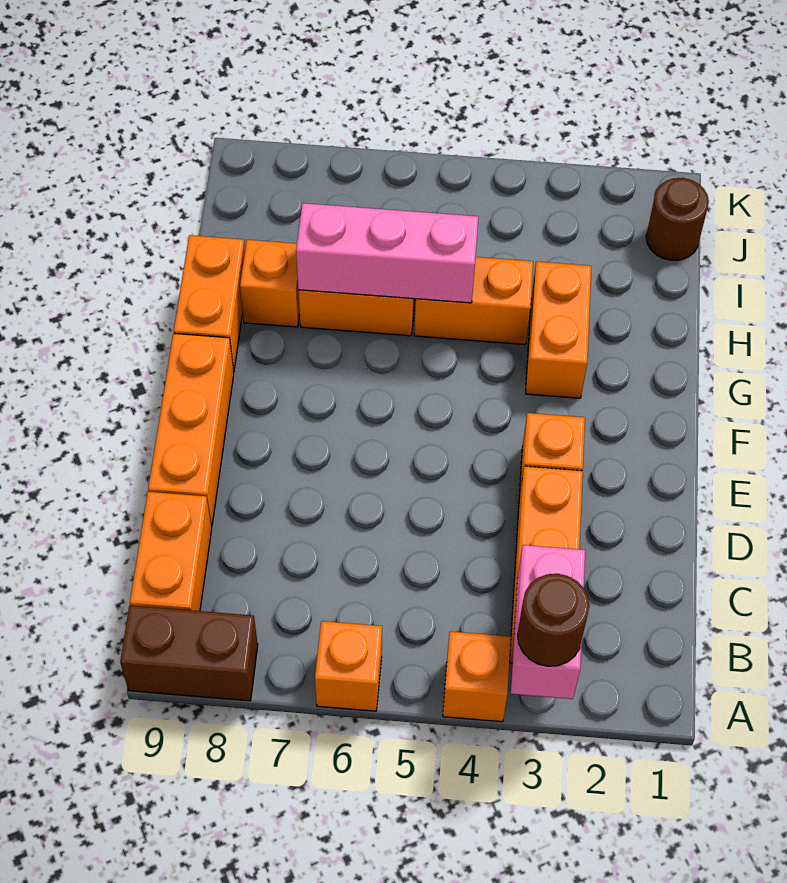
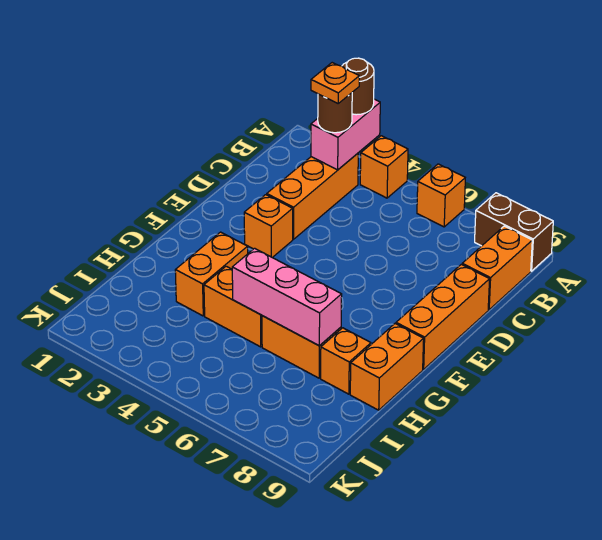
none -> orange 1x1 plate [311,63,359,103]
brown 1x1 round brick [646,178,709,260] -> brown 1x1 round brick moved to [318,93,352,133]

